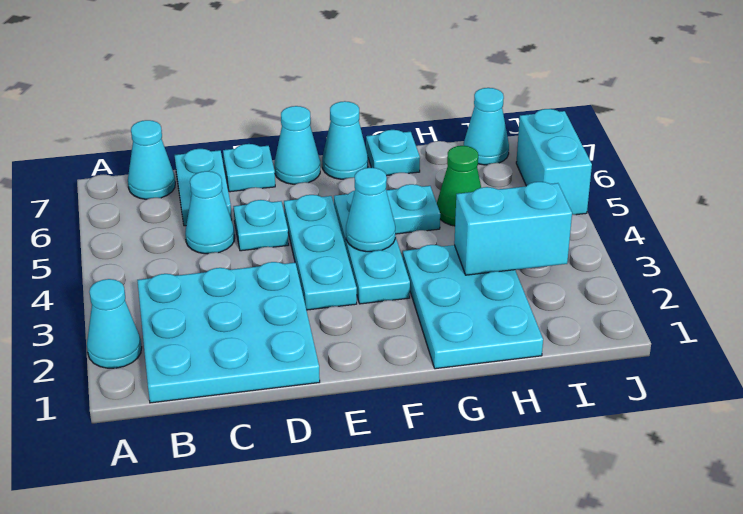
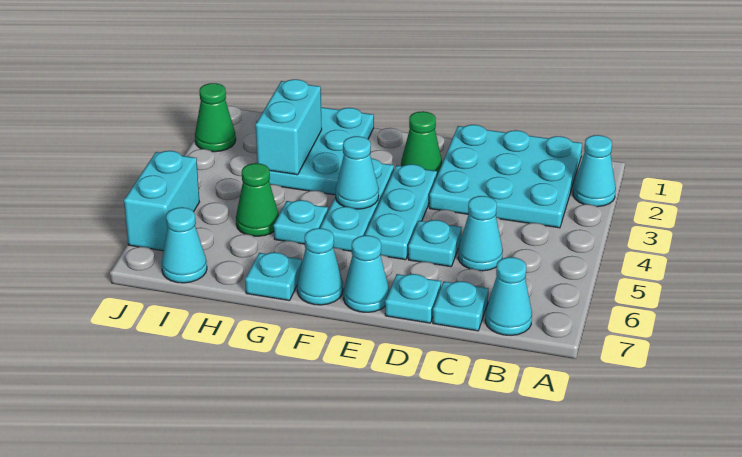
cyan 1x2 plate [175,149,232,226] -> cyan 1x1 plate [433,281,489,331]
none -> green 1x1 cone [401,111,442,175]
cyan 1x2 brick [454,182,572,275] -> cyan 1x2 brick turned to [256,79,322,175]
none -> green 1x1 cone [195,83,236,152]

